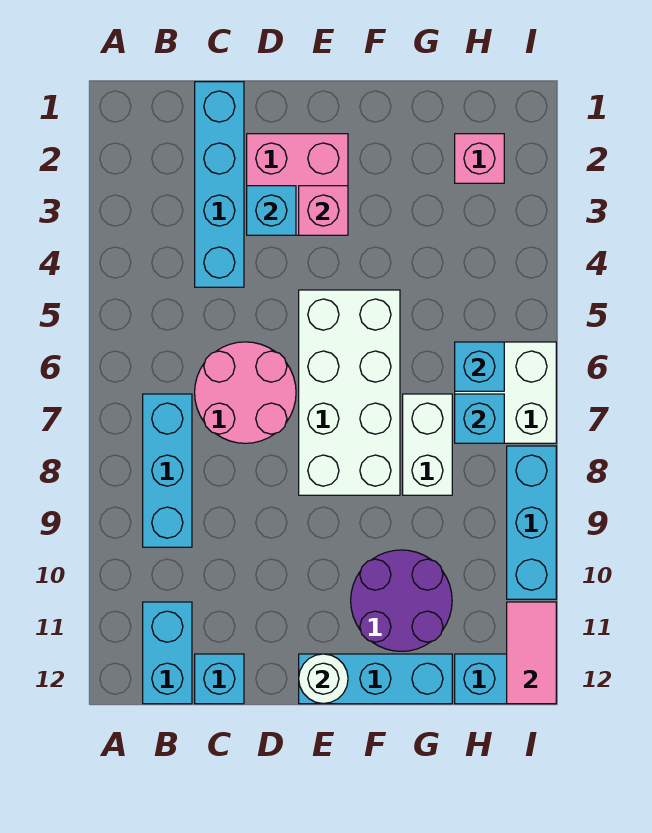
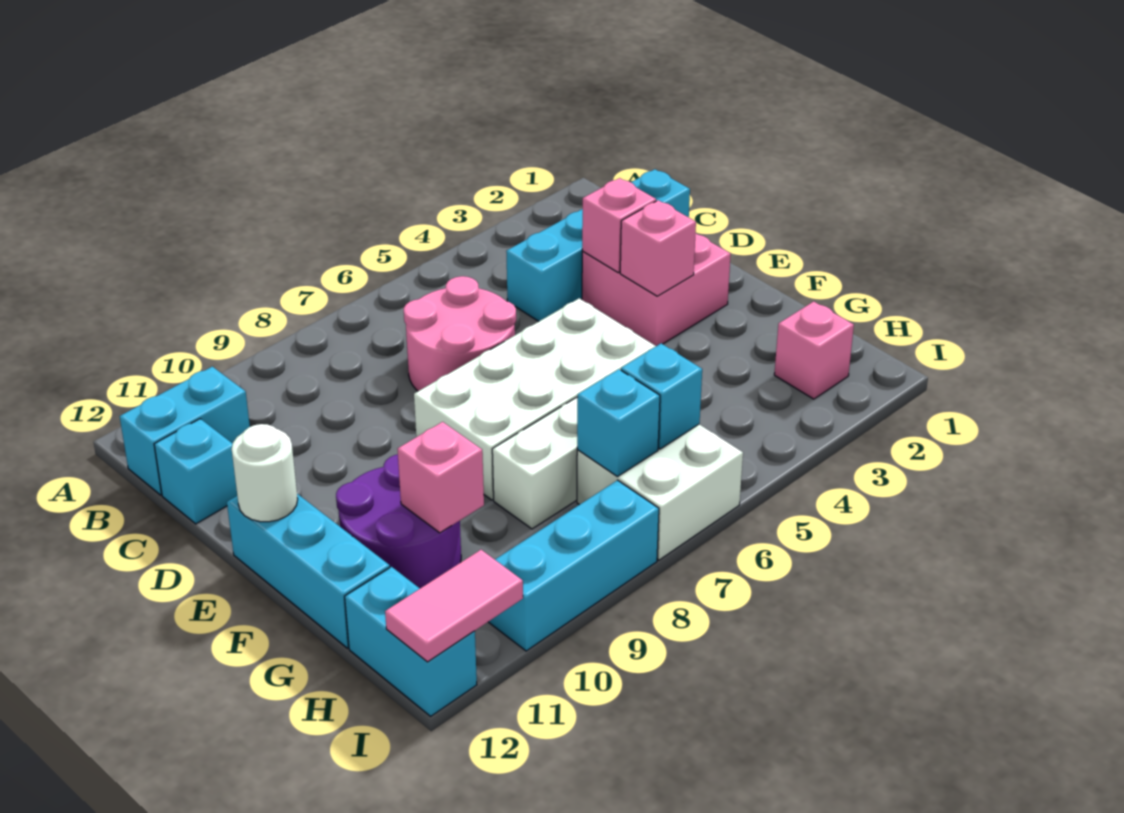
cyan 1x3 brick [143,394,192,547] -> none
cyan 1x1 brick [247,186,296,235] -> pink 1x1 brick [582,178,656,273]
none -> pink 1x1 brick [398,422,484,533]

